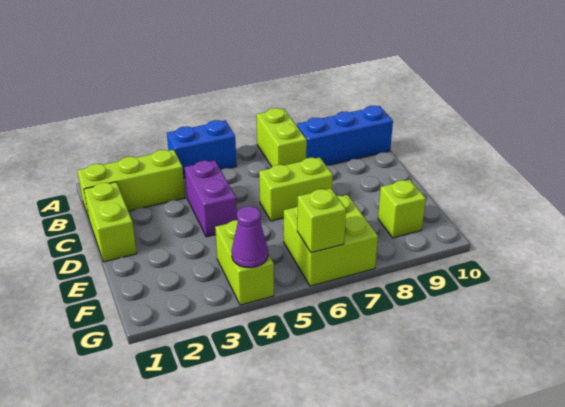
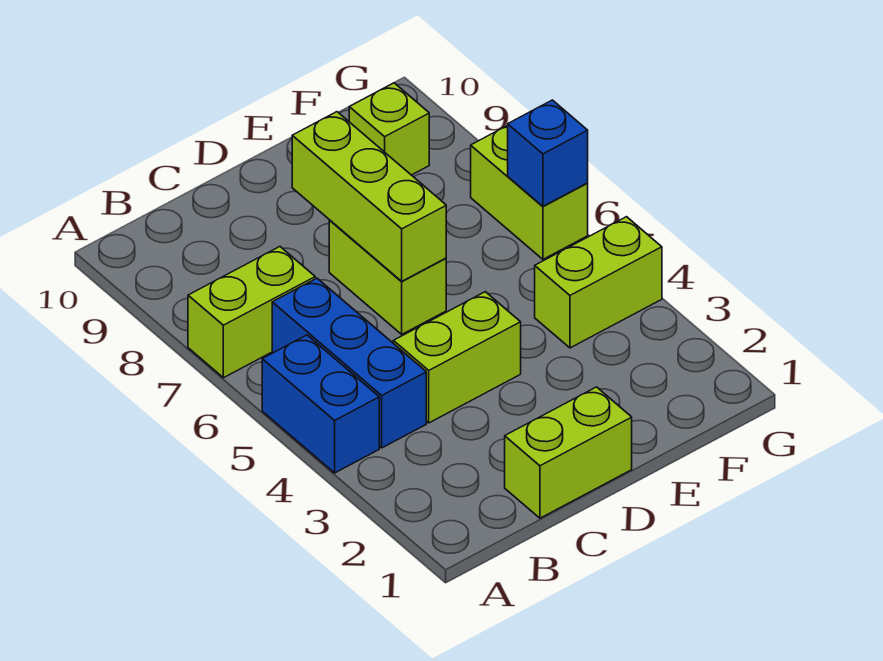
lime 1x3 brick [77,150,185,218] -> lime 1x3 brick moved to [292,112,446,281]
blue 1x3 brick [297,106,393,166] -> blue 1x3 brick moved to [272,278,426,448]
purple 1x2 brick [185,160,237,237] -> lime 1x2 brick [393,292,521,423]
lime 2x2 brick [284,195,378,286] -> lime 1x2 brick [471,125,588,259]
purple 1x1 cone [231,206,268,268] -> none
lime 1x1 brick [297,188,346,253] -> blue 1x1 brick [508,100,588,206]

